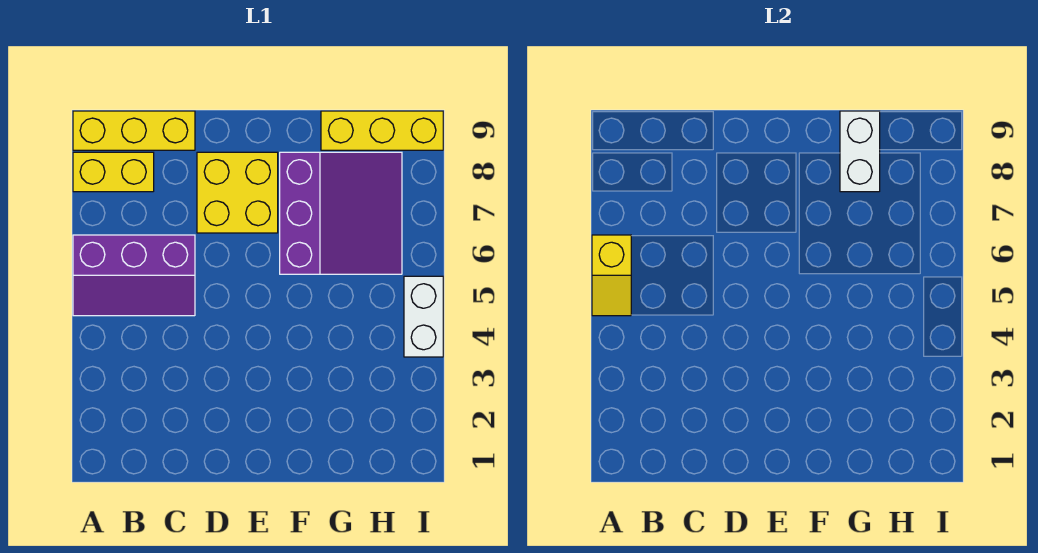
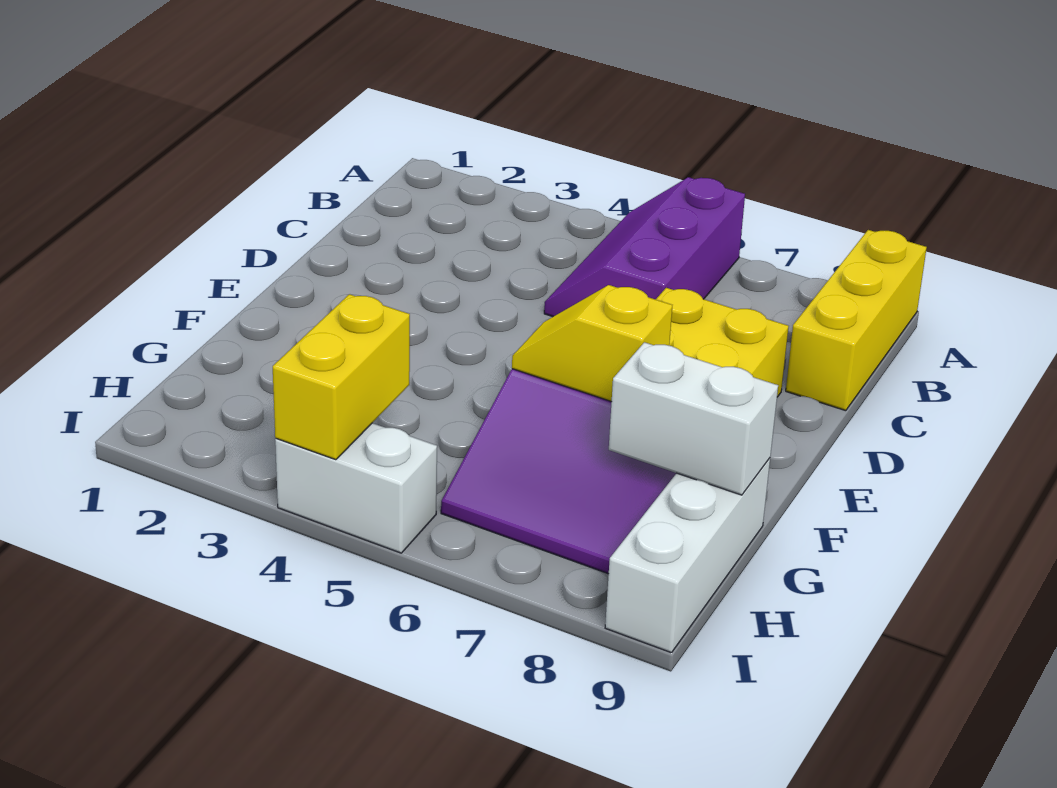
yellow 1x2 slope [592,235,631,316] -> yellow 1x2 slope moved to [512,285,672,402]
yellow 1x2 brick [73,152,154,192] -> yellow 1x2 brick moved to [273,294,410,460]
yellow 1x3 brick [321,111,443,150] -> white 1x3 brick [605,458,770,653]

